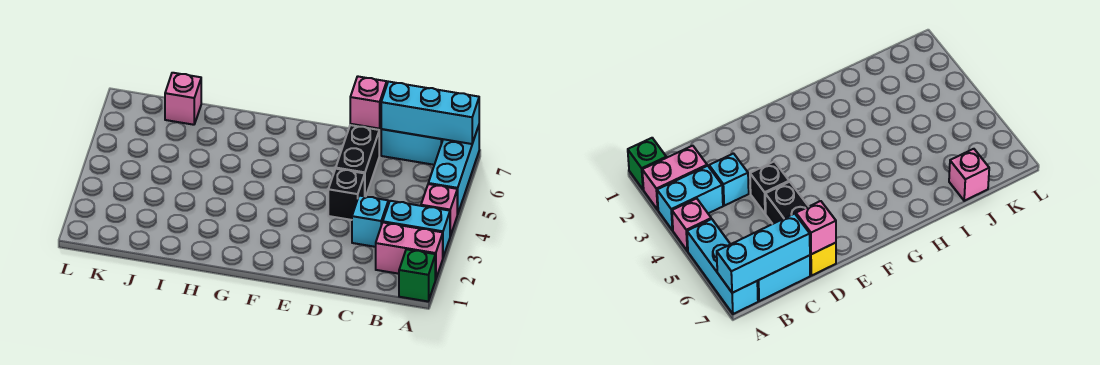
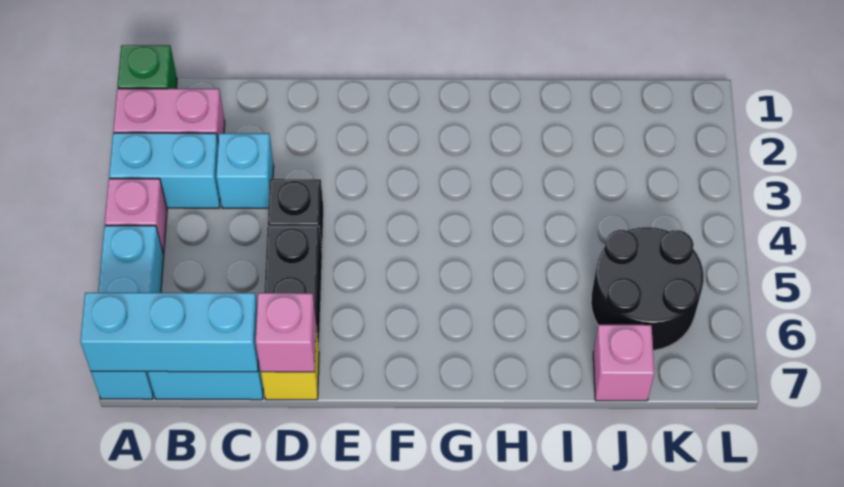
none -> black 2x2 round brick [591,227,704,351]

